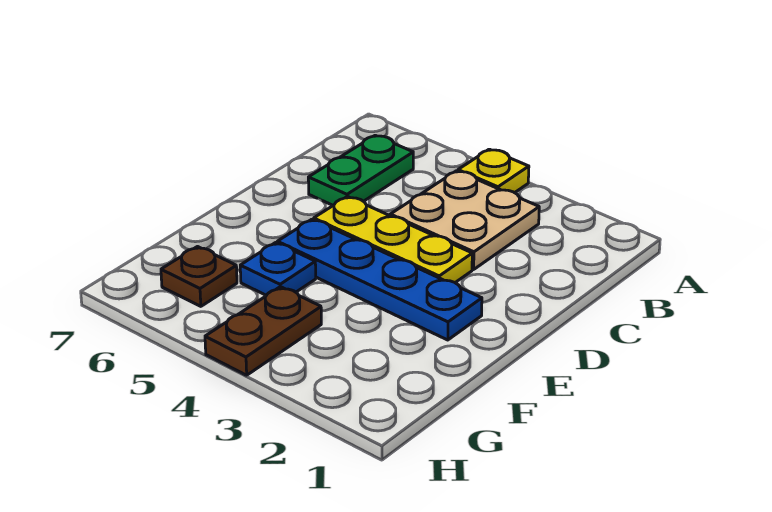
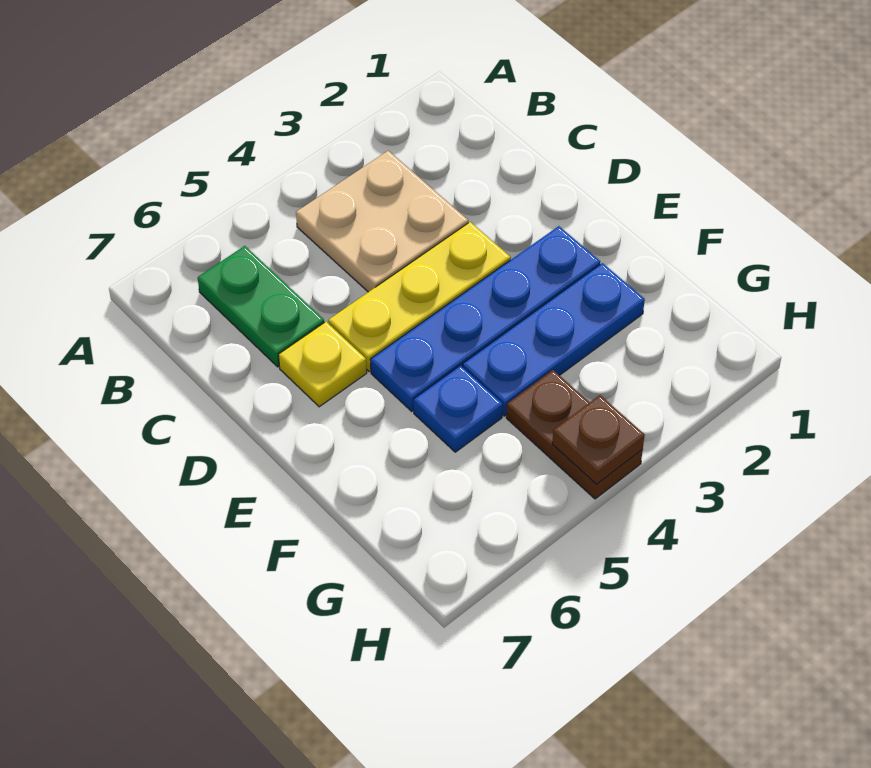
yellow 1x1 plate [458,149,529,193] -> yellow 1x1 plate moved to [278,322,367,407]
none -> blue 1x3 plate [463,263,645,416]
brown 1x1 plate [161,247,237,306] -> brown 1x1 plate moved to [552,395,644,485]

